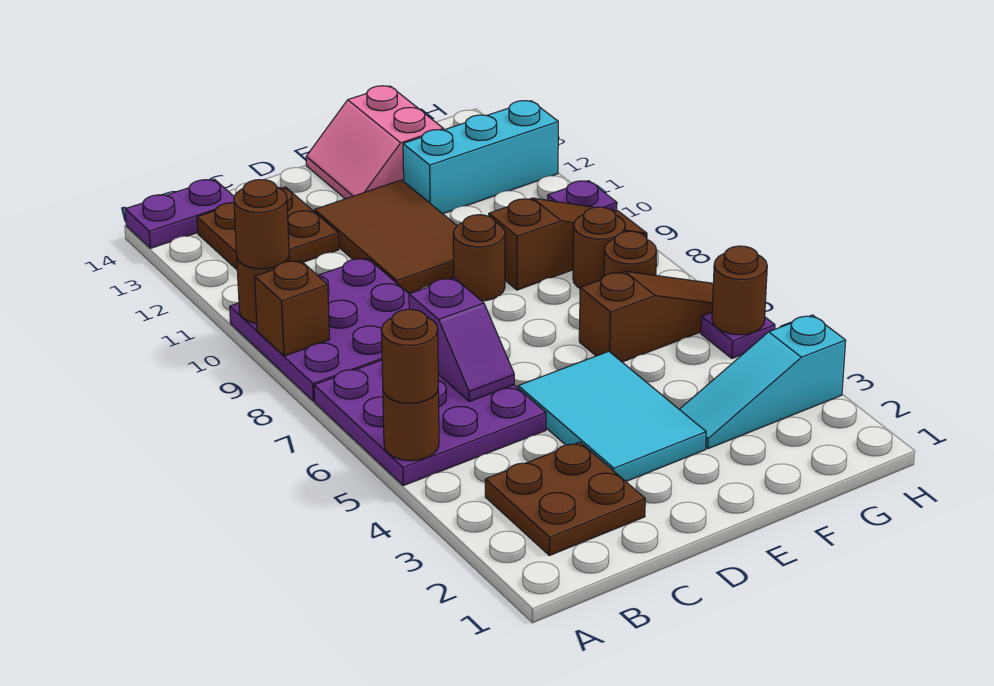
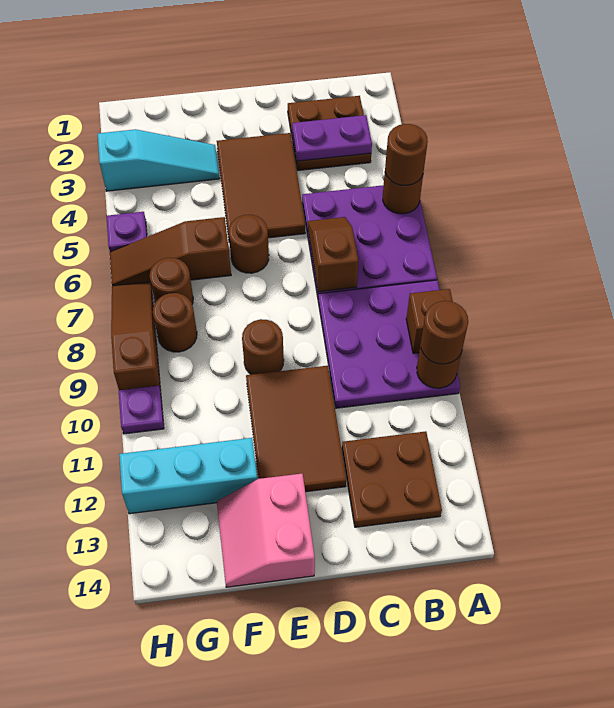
purple 1x2 plate [125,179,234,248] -> purple 1x2 plate moved to [292,115,372,161]
purple 1x2 slope [409,278,514,401] -> brown 1x2 slope [308,217,358,292]
cyan 2x3 tile [518,351,706,481] -> brown 2x3 tile [217,133,305,242]
pink 2x2 slope [306,86,444,199] -> pink 2x2 slope turned to [217,474,315,587]
brown 1x3 slope [489,198,647,290] -> brown 1x3 slope turned to [111,282,161,390]
brown 1x1 round brick [712,246,767,335] -> brown 1x1 round brick moved to [229,215,269,273]

